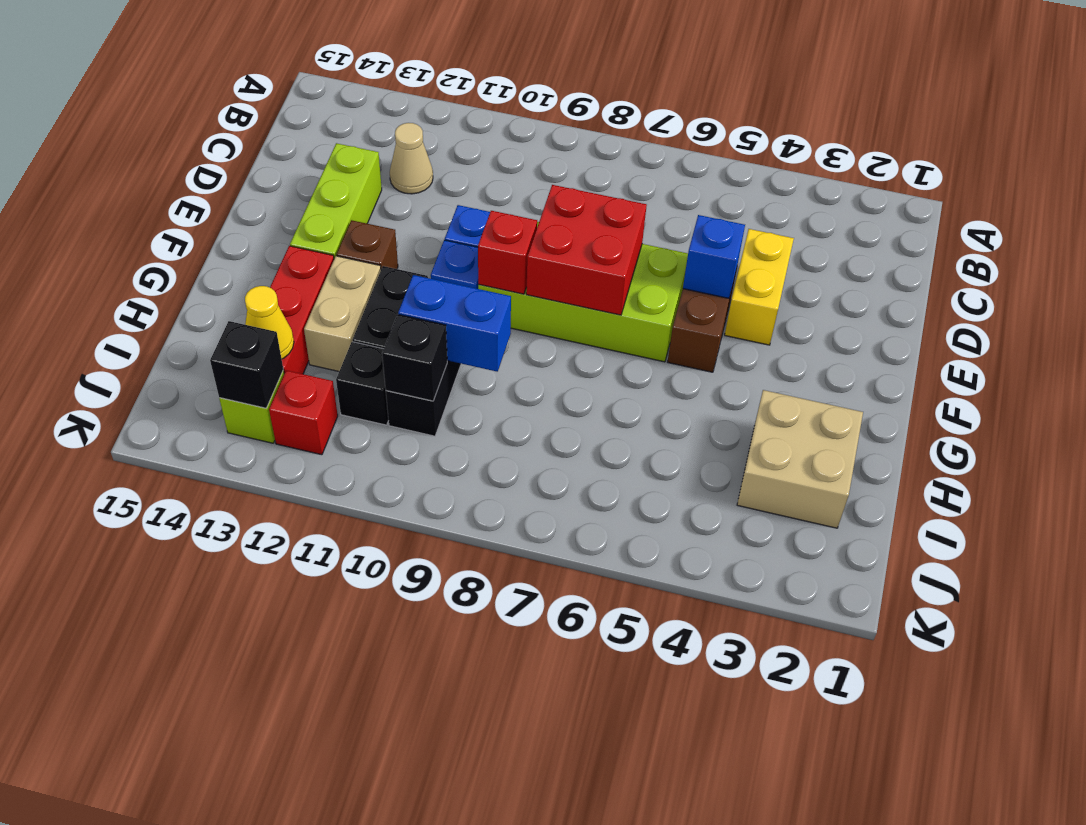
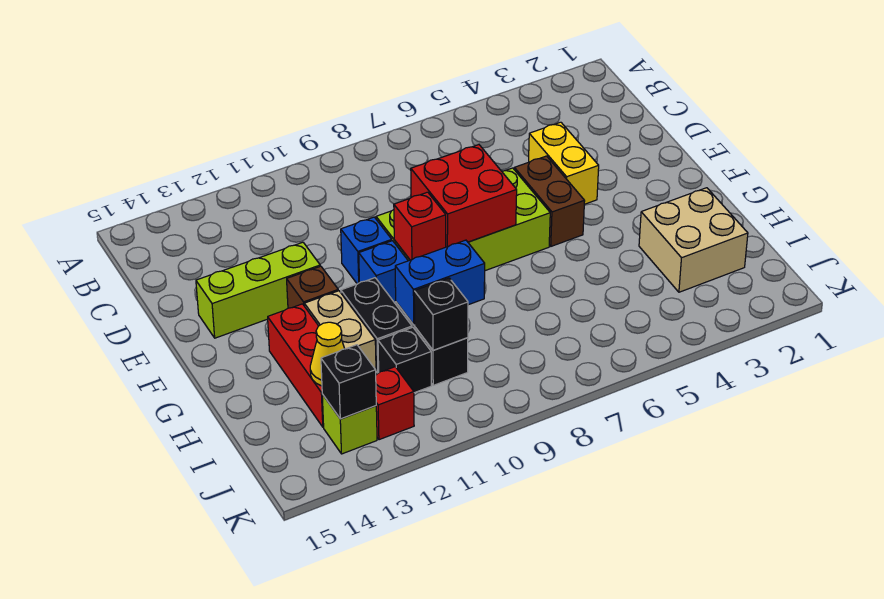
tan 1x1 cone [390,123,433,194] -> none
lime 1x3 brick [290,143,382,259] -> lime 1x3 brick turned to [196,242,320,338]
blue 1x1 brick [683,215,745,298] -> none

